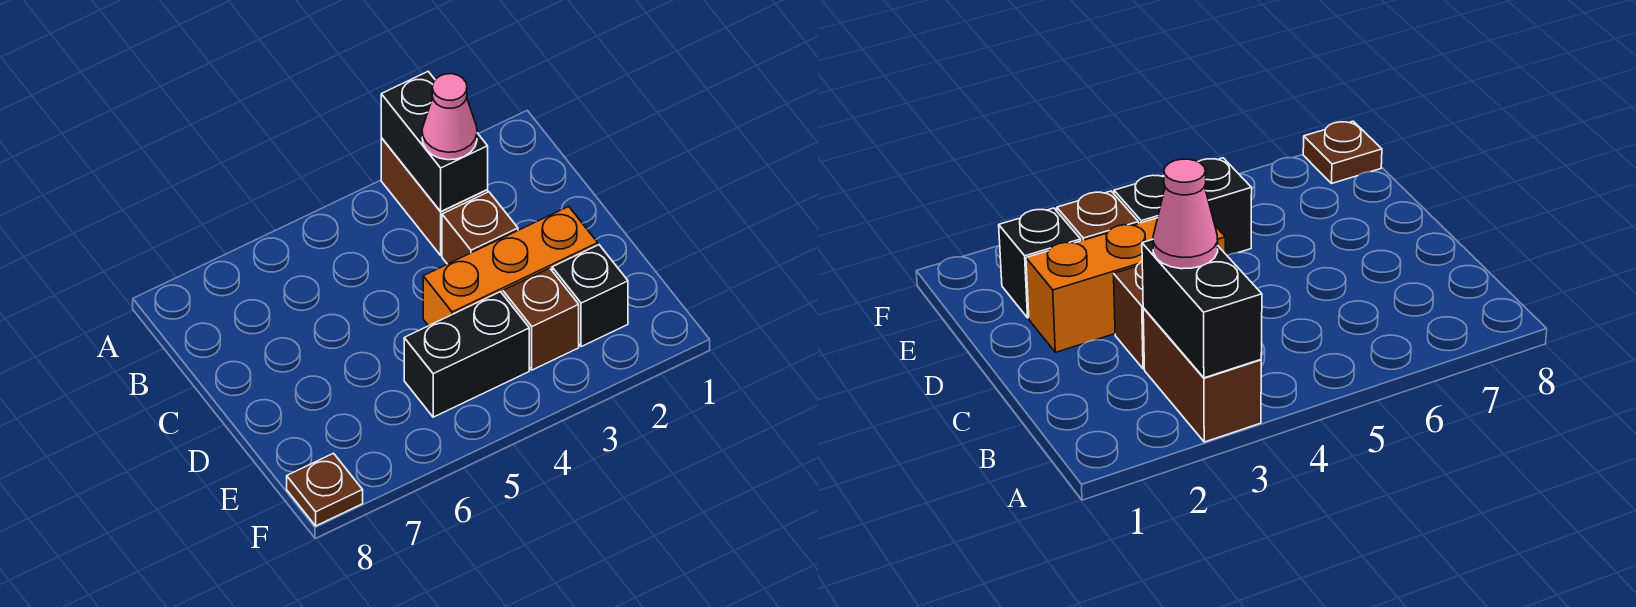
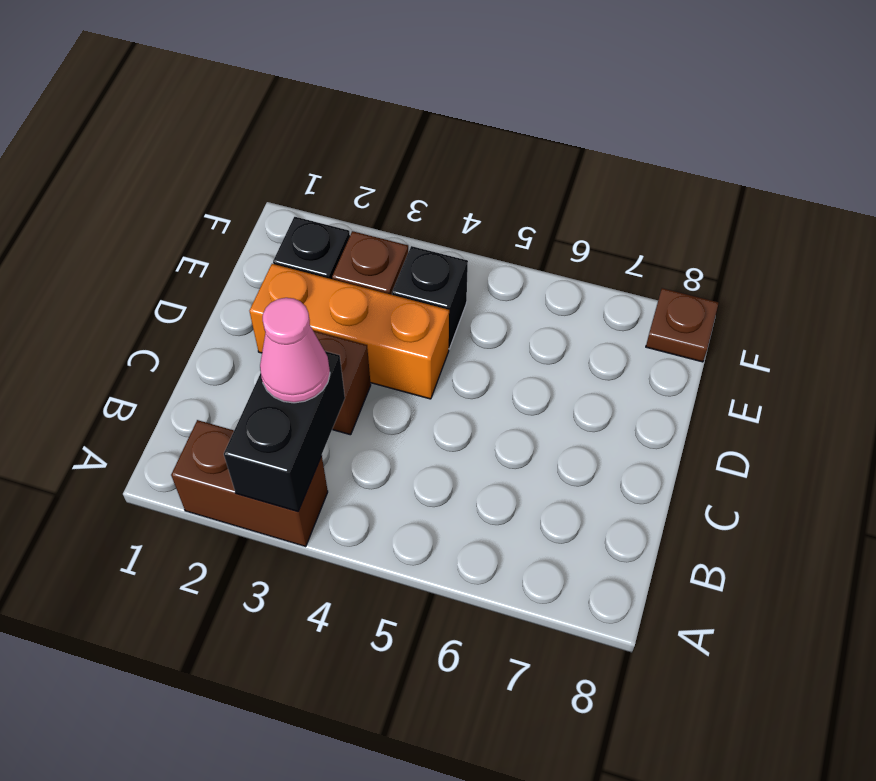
brown 1x2 brick [381,138,488,255] -> brown 1x2 brick turned to [171,420,328,546]
black 1x2 brick [404,292,529,417] -> black 1x1 brick [392,246,468,349]

